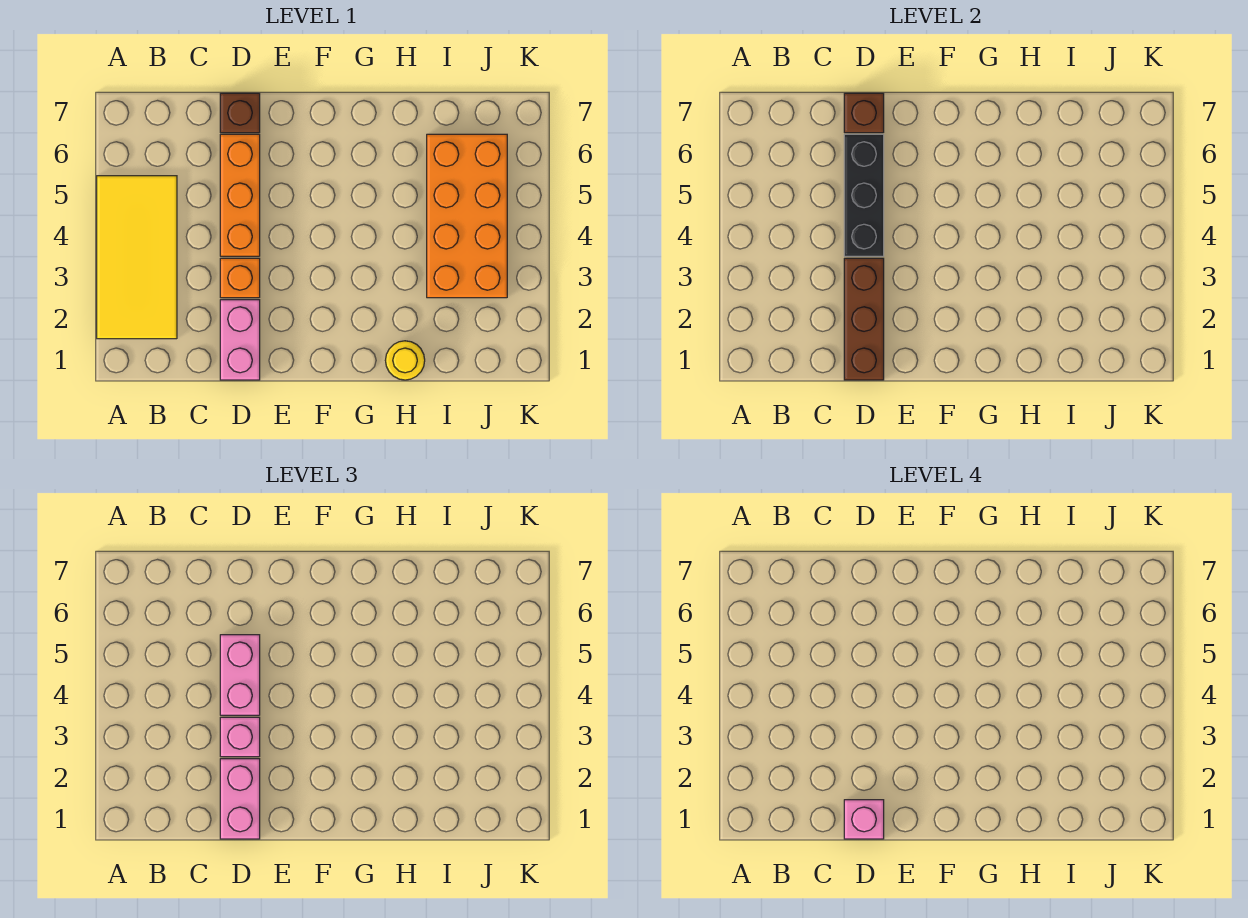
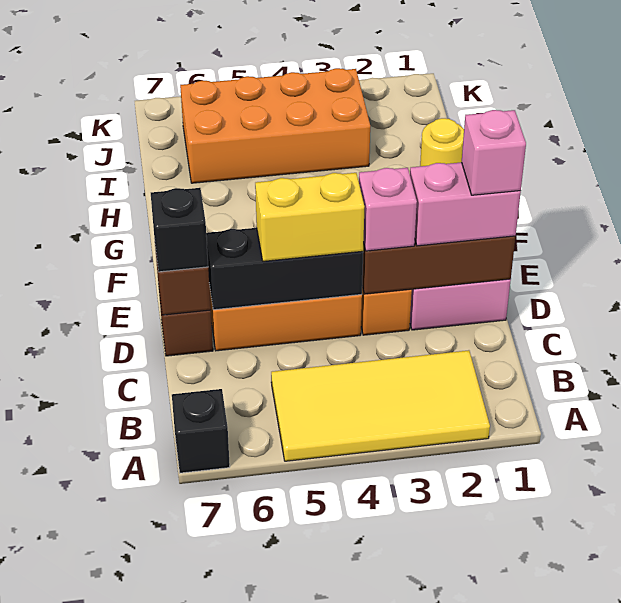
none -> black 1x1 brick [172,389,230,473]
pink 1x2 brick [220,635,260,715] -> yellow 1x2 brick [255,173,365,261]
none -> black 1x1 brick [151,188,208,272]

